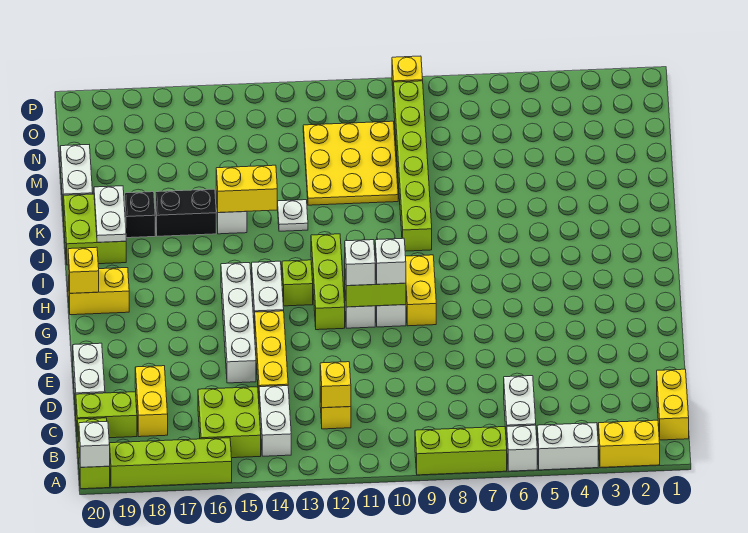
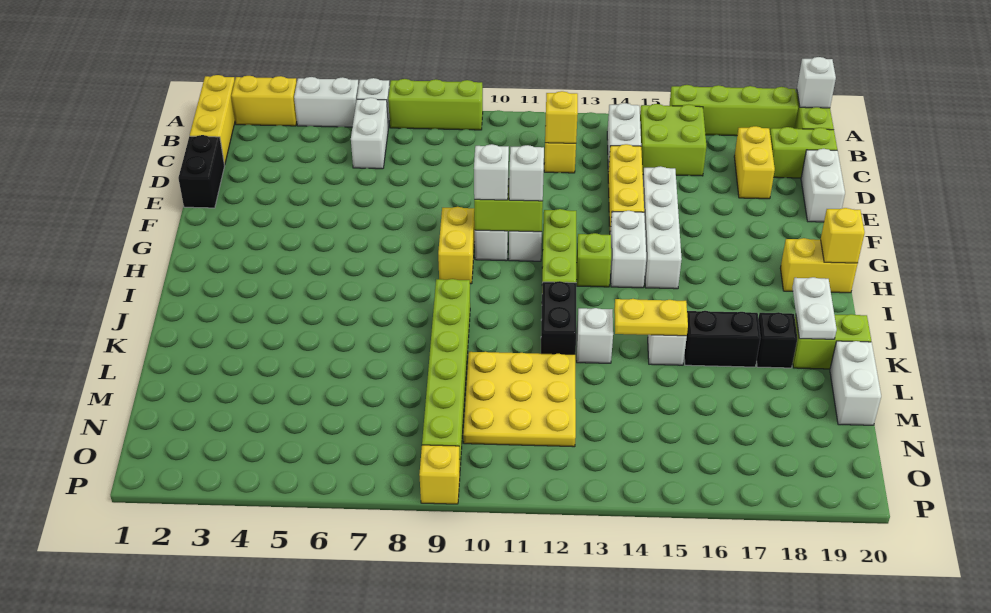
yellow 1x2 brick [657,369,689,440] -> yellow 1x3 brick [190,75,235,165]
none -> black 1x2 brick [178,135,225,208]
none -> black 1x2 brick [541,281,576,354]
lime 2x2 brick [64,194,126,265] -> lime 1x2 brick [793,314,871,369]
white 1x1 plate [277,200,308,231] -> white 1x1 brick [577,308,613,363]
yellow 1x2 brick [216,165,277,213] -> yellow 1x2 plate [614,299,688,336]

